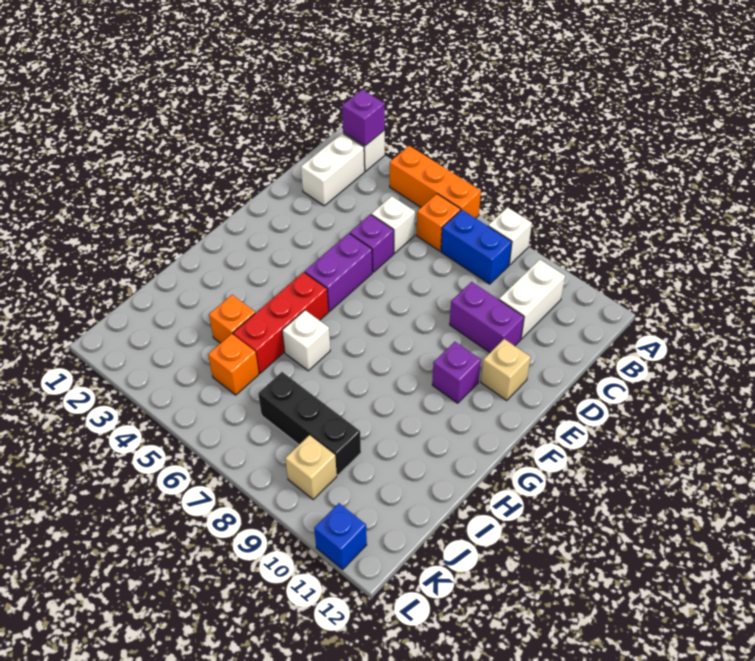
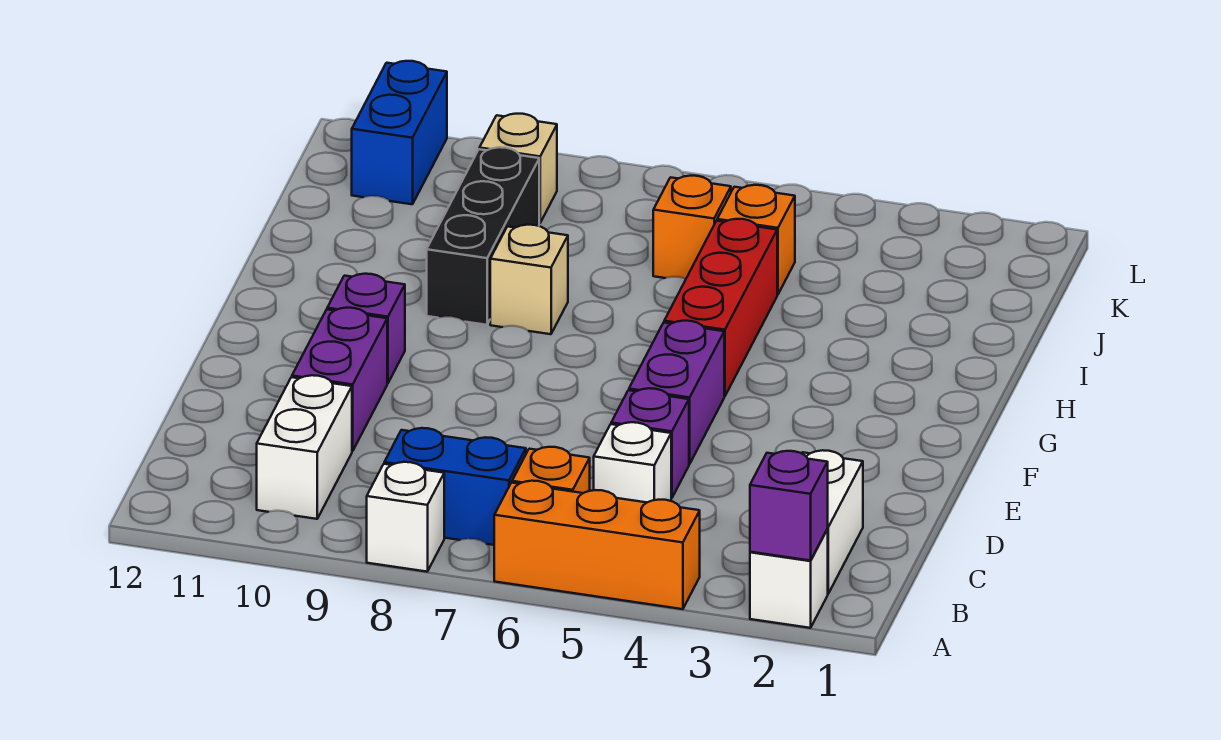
purple 1x2 brick [450,282,524,352] -> purple 1x2 brick turned to [292,308,387,451]
tan 1x1 brick [481,339,531,400] -> tan 1x1 brick moved to [490,225,568,334]
white 1x1 brick [282,310,330,371] -> none
orange 1x1 brick [209,295,255,343] -> orange 1x1 brick moved to [653,176,731,279]
black 1x3 brick [258,372,361,475] -> black 1x3 brick turned to [427,147,539,325]
blue 1x1 brick [314,503,367,569] -> blue 1x2 brick [352,61,447,204]

